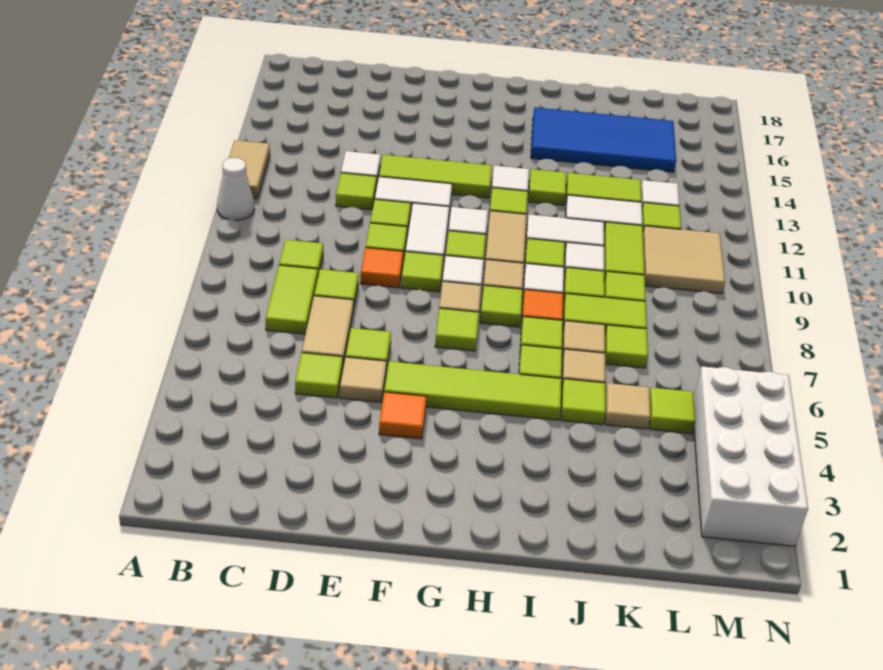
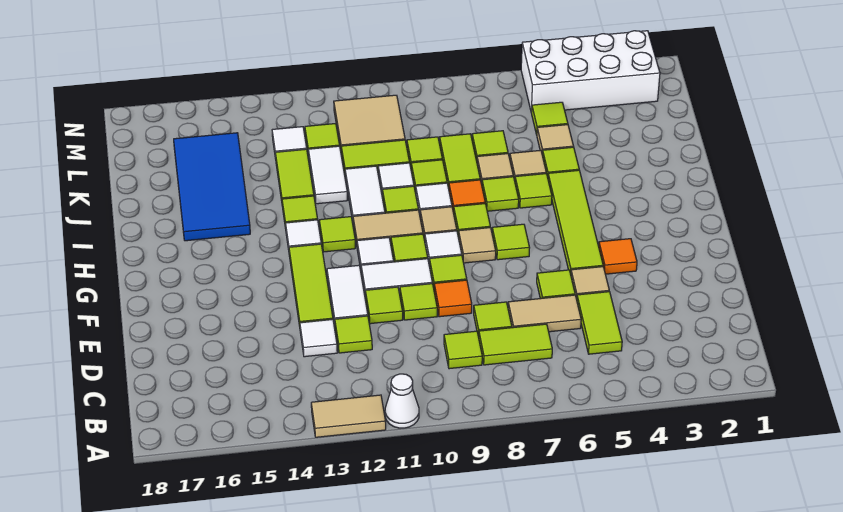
lime 1x1 tile [295,353,343,398] -> lime 1x2 tile [577,292,622,354]

